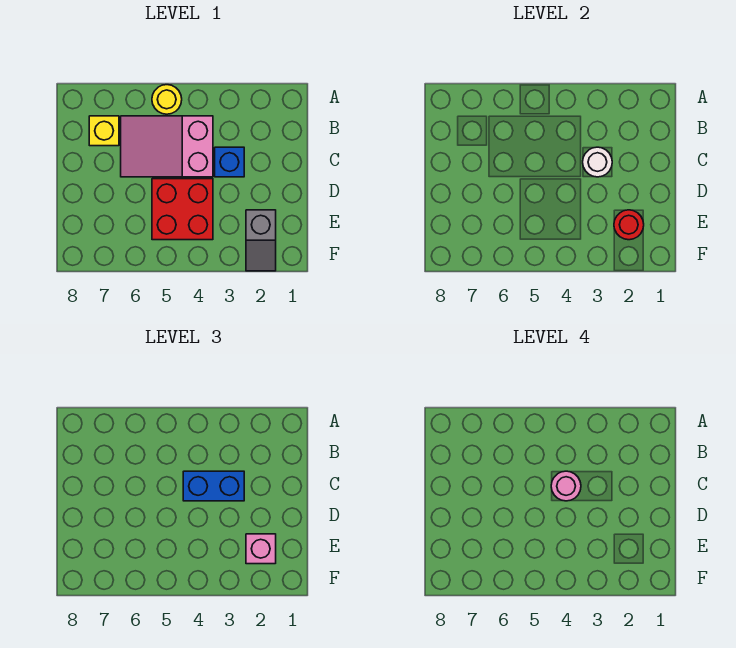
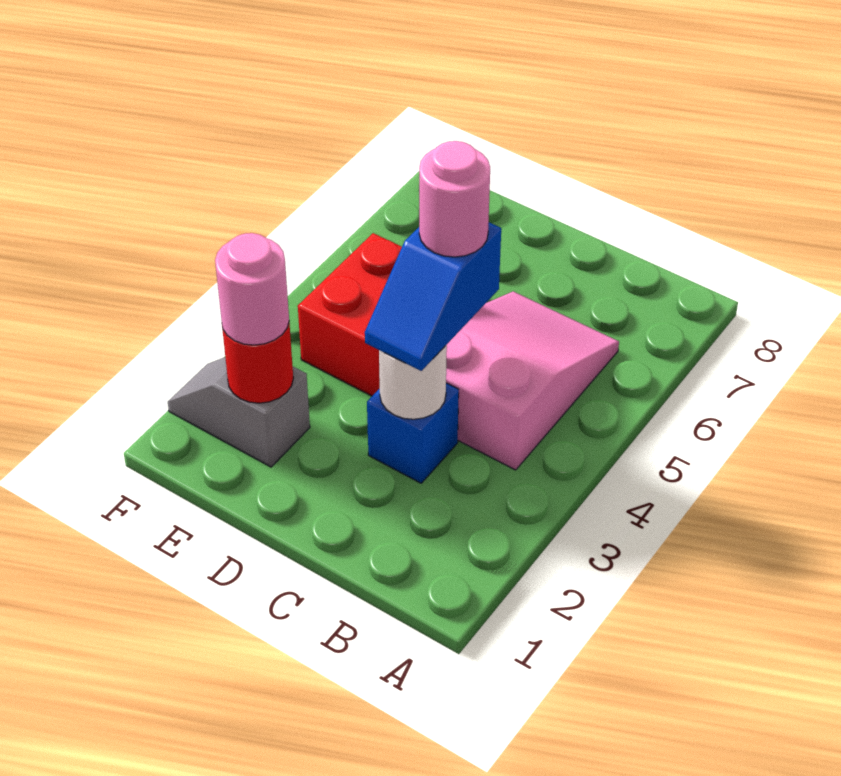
yellow 1x1 round brick [152,85,182,114] -> none
yellow 1x1 brick [89,116,119,146] -> none
blue 1x2 brick [183,471,244,501] -> blue 1x2 slope [365,223,501,371]
pink 1x1 brick [246,534,276,564] -> pink 1x1 round brick [215,233,289,345]

